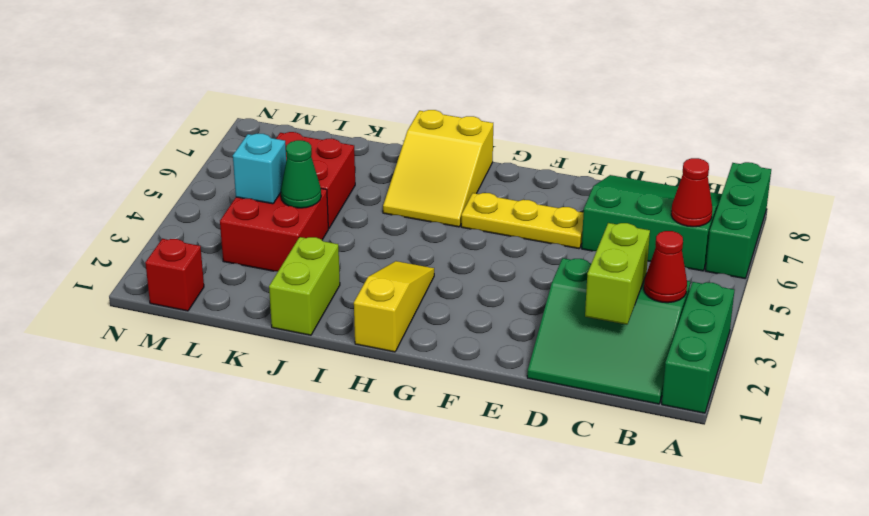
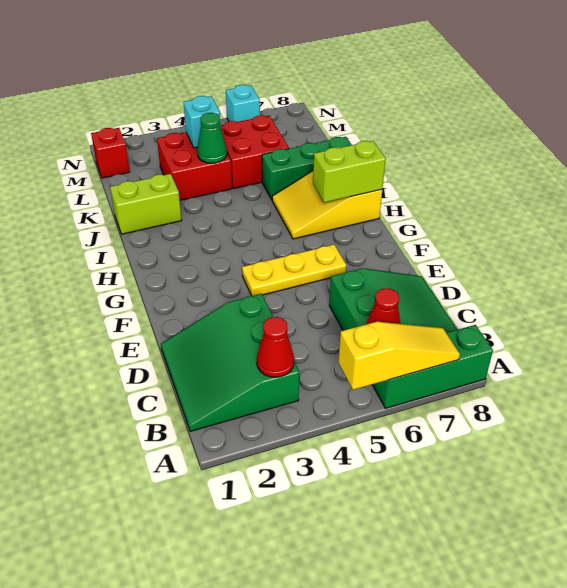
green 1x3 brick [662,282,735,413] -> green 1x3 brick moved to [262,137,352,200]
lime 1x2 brick [585,223,650,325] -> lime 1x2 brick moved to [313,141,386,203]
yellow 1x3 plate [461,193,584,249] -> yellow 1x3 plate turned to [242,245,346,296]
yellow 1x3 slope [354,261,434,352] -> yellow 1x3 slope moved to [338,322,460,390]
none -> cyan 1x1 brick [226,85,260,122]

